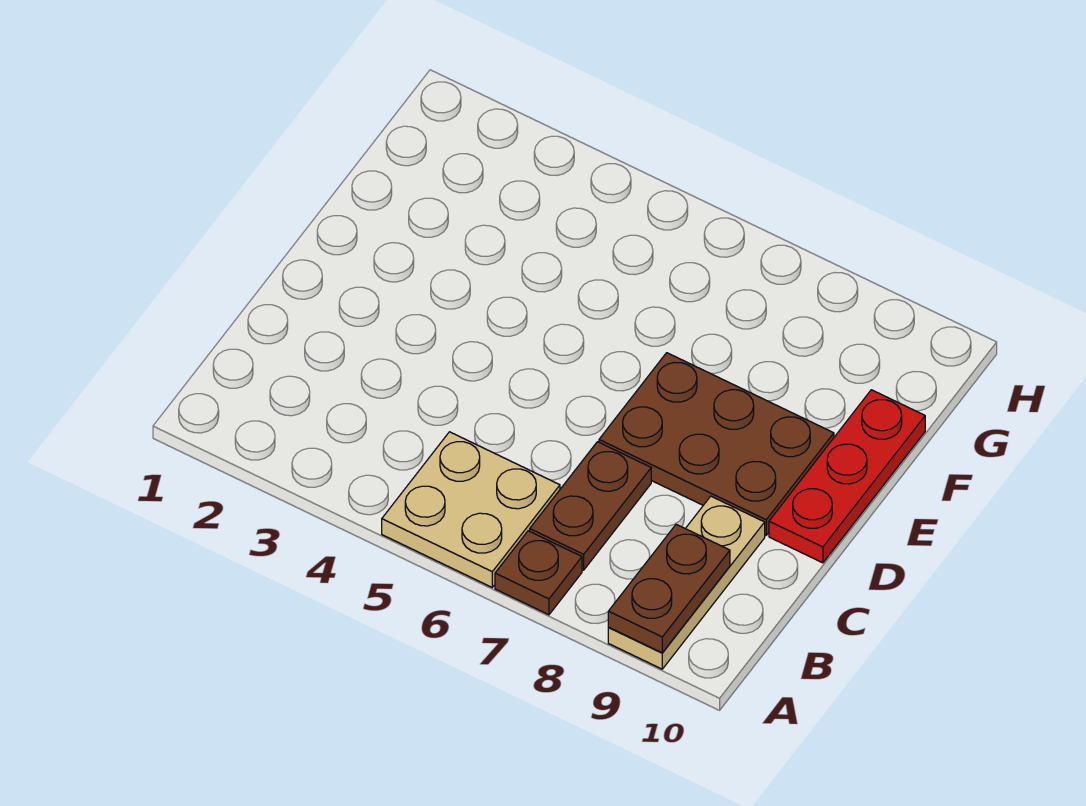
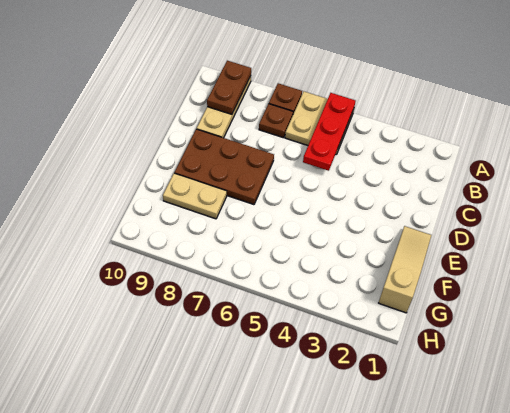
brown 1x2 plate [530,442,651,570] -> brown 1x1 plate [259,104,293,138]
red 1x3 plate [769,390,925,563] -> red 1x3 plate moved to [303,93,355,171]
none -> tan 1x3 slope [379,226,431,313]
none -> tan 1x2 plate [163,173,227,219]

